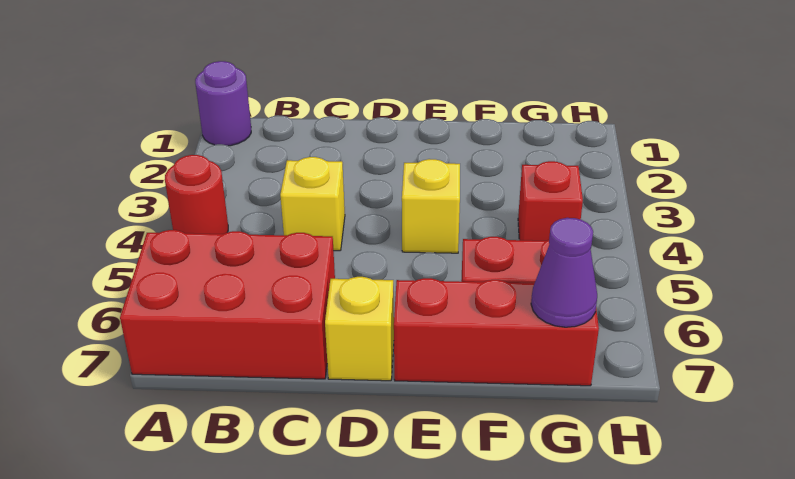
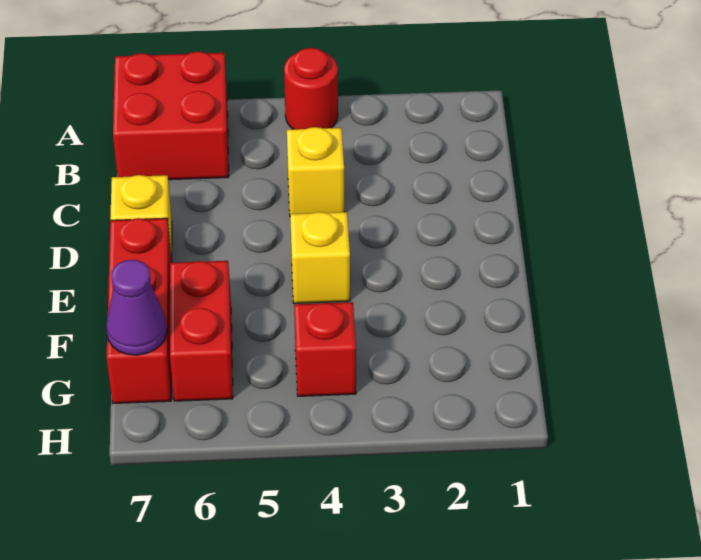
purple 1x1 round brick [195,61,251,146] -> none
red 2x3 brick [120,230,335,379] -> red 2x2 brick [113,52,229,180]

